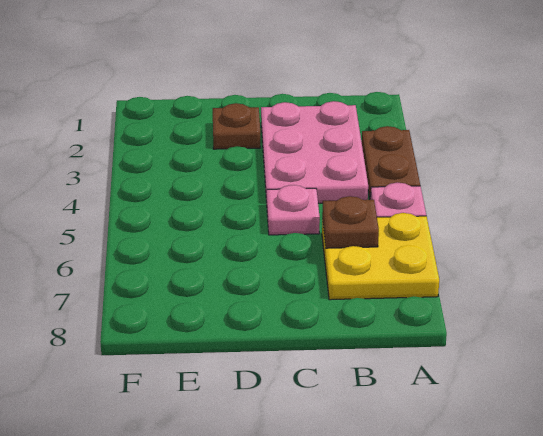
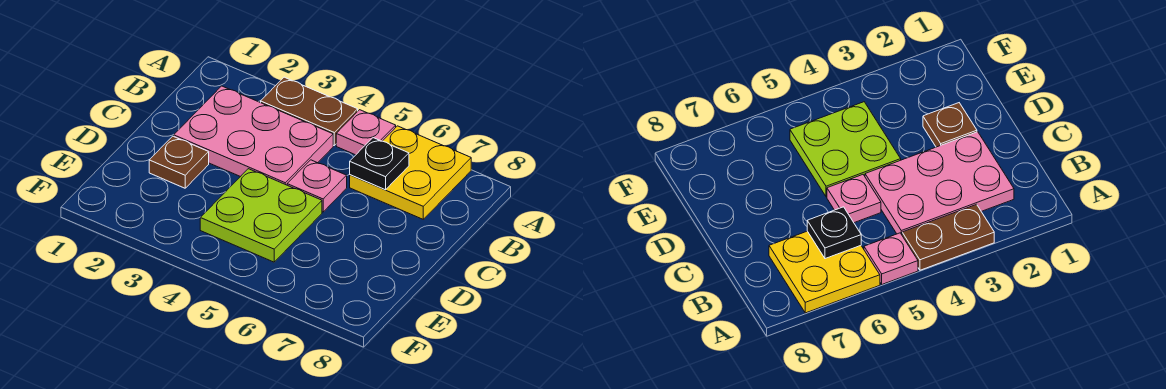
brown 1x1 plate [322,196,379,248] -> black 1x1 plate [350,138,409,190]
none -> lime 2x2 plate [200,169,322,262]

